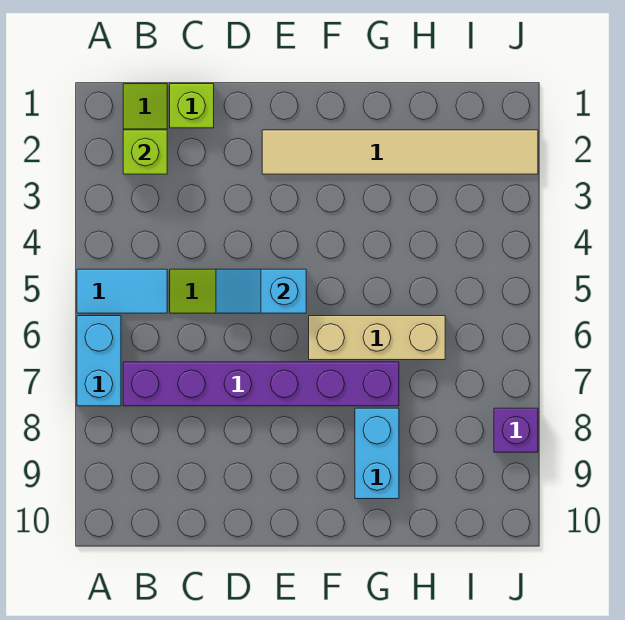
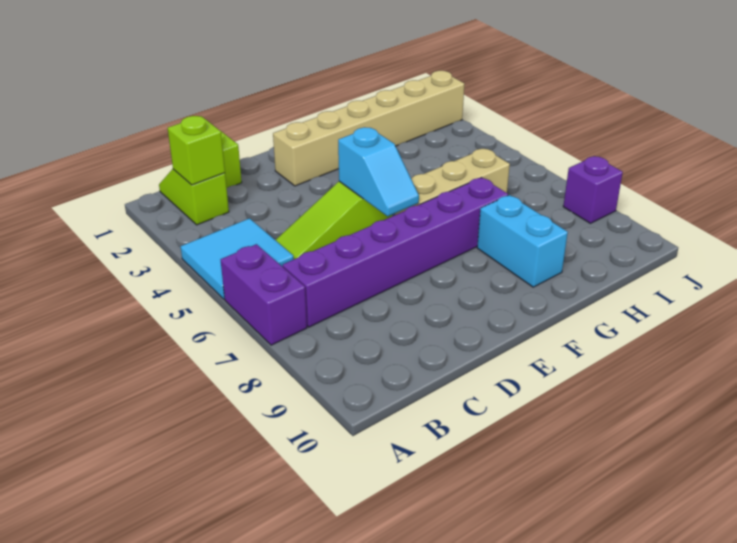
cyan 1x2 tile [77,269,167,313] -> cyan 2x2 tile [181,218,294,299]
cyan 1x2 brick [77,316,121,406] -> purple 1x2 brick [221,244,307,345]
cyan 1x2 slope [216,269,306,313] -> cyan 1x2 slope turned to [338,127,419,216]
tan 1x6 tile [262,130,538,174] -> tan 1x6 brick [273,71,464,186]

